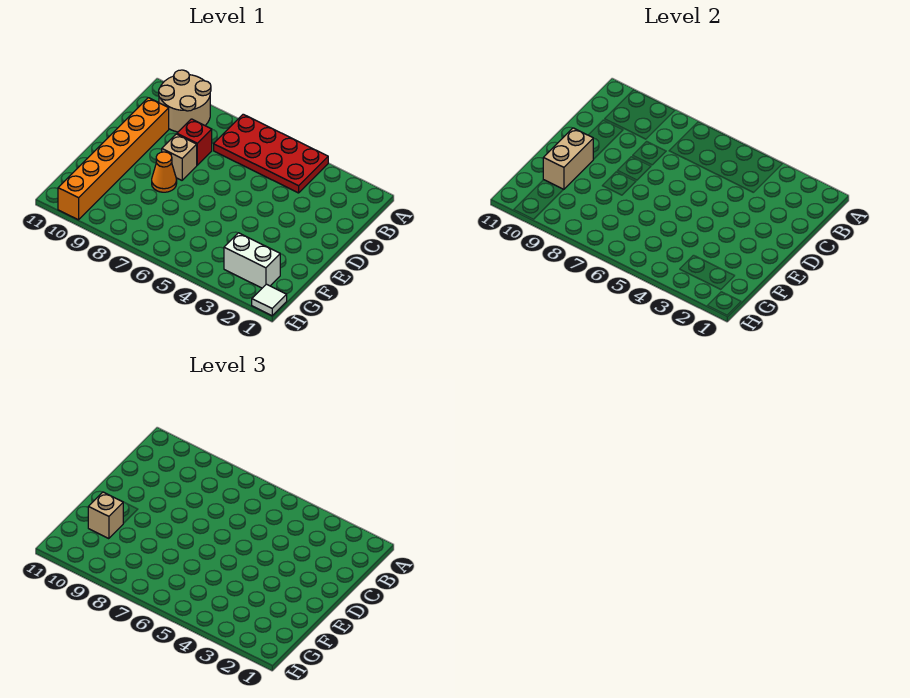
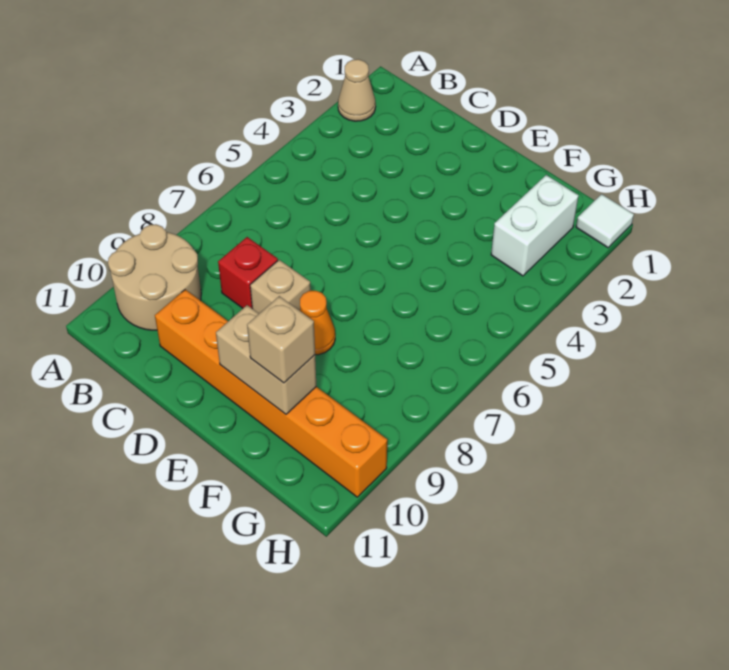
none -> tan 1x1 cone [338,59,376,121]
red 2x4 plate [214,114,328,193] -> none

